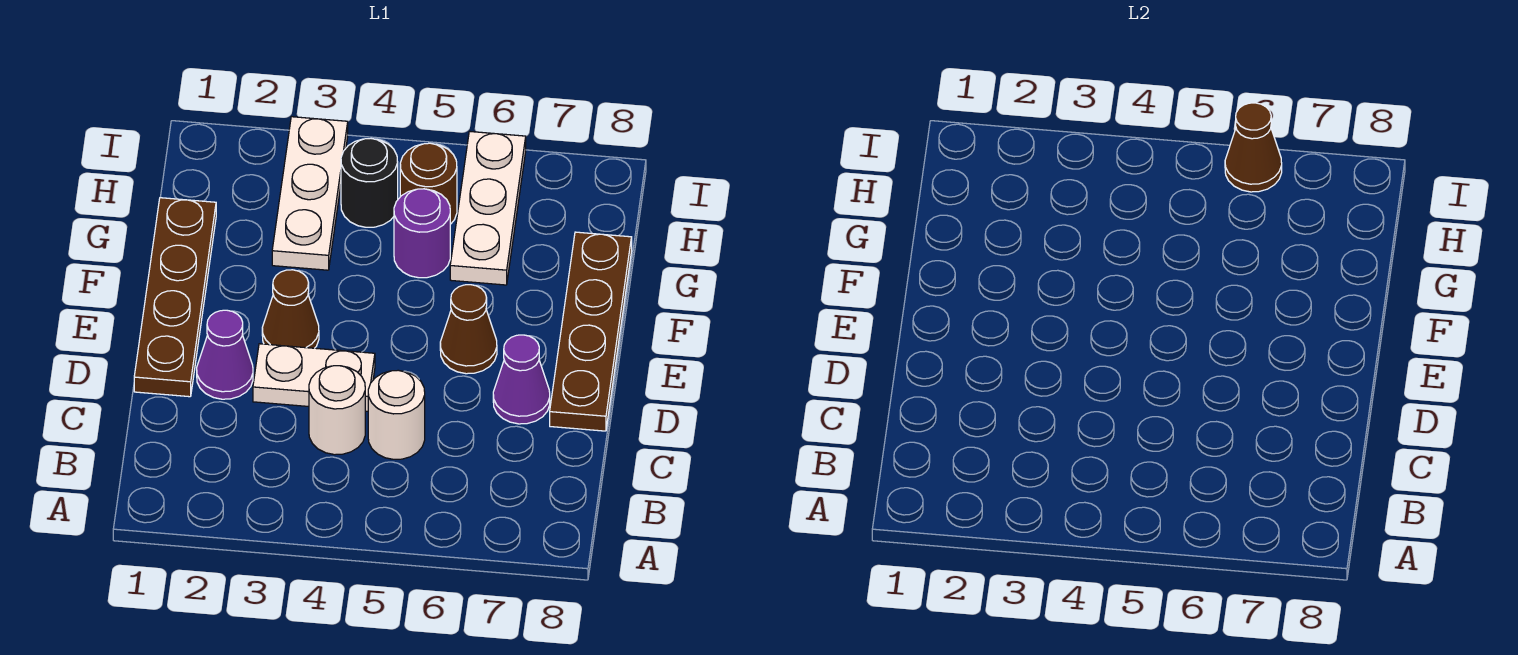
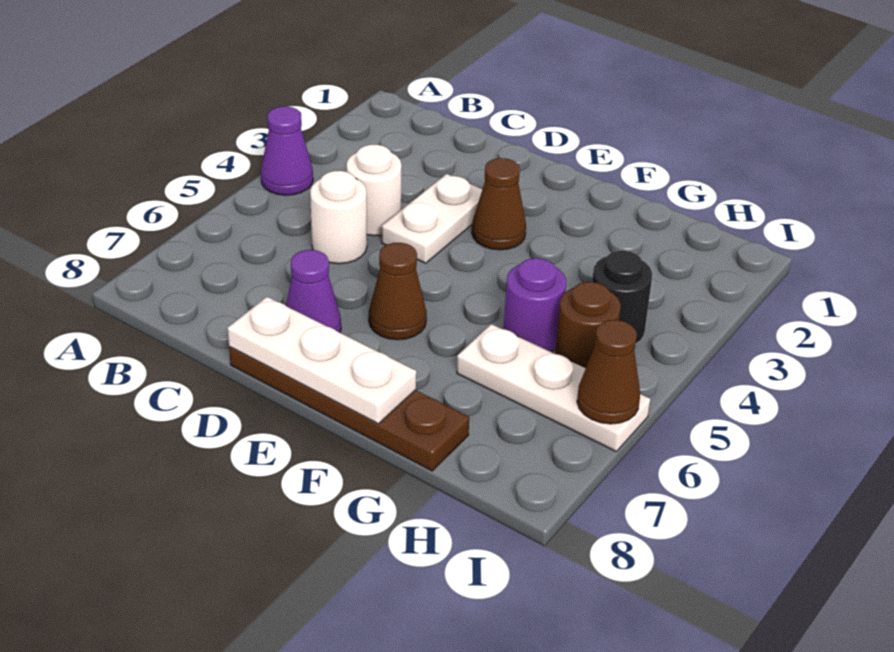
brown 1x4 plate [134,198,216,397] -> none
purple 1x1 cone [197,310,253,399] -> purple 1x1 cone moved to [261,106,313,195]
white 1x3 plate [272,117,348,270] -> white 1x3 plate moved to [228,297,416,424]

